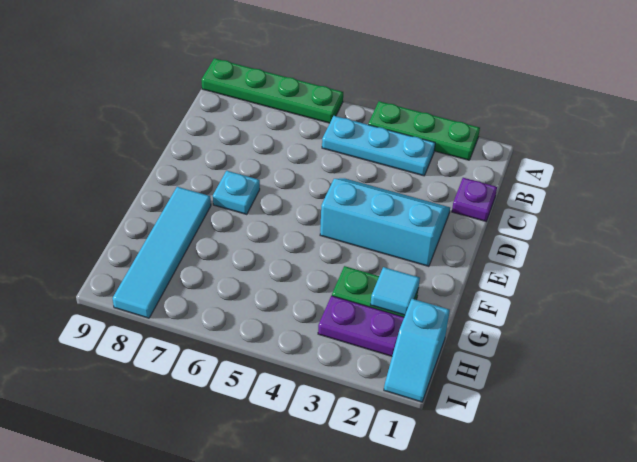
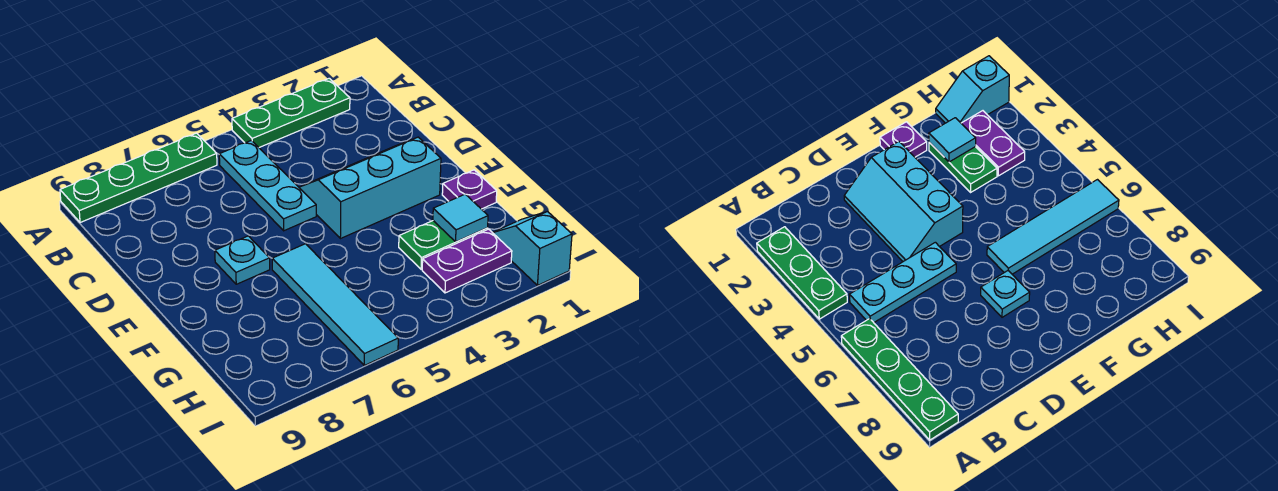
cyan 1x3 plate [322,116,435,176] -> cyan 1x3 plate turned to [219,140,316,231]
purple 1x1 plate [452,178,497,221] -> purple 1x1 plate moved to [442,170,497,209]
cyan 1x4 tile [112,187,211,318] -> cyan 1x4 tile moved to [272,244,398,365]
cyan 1x2 slope [384,299,450,402] -> cyan 1x2 slope turned to [493,212,572,285]

